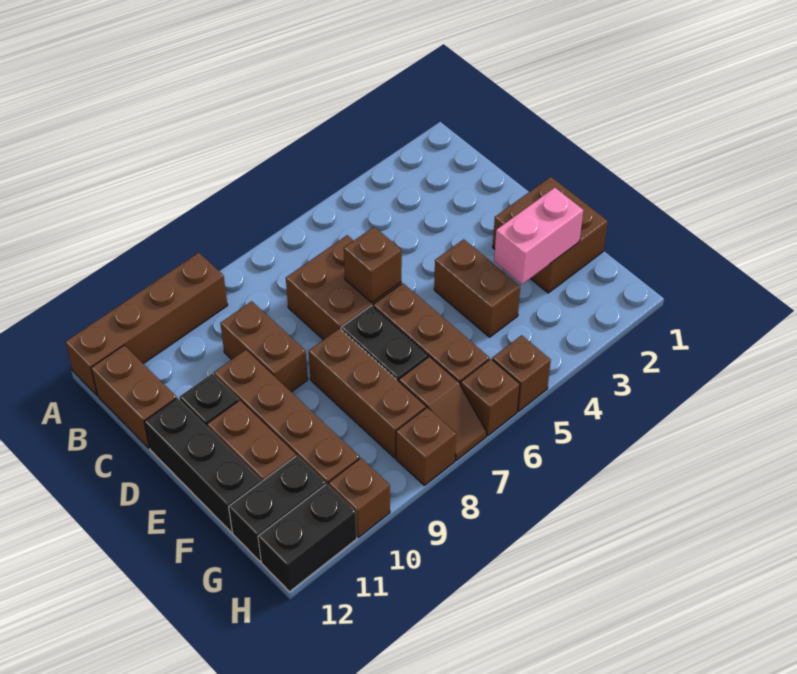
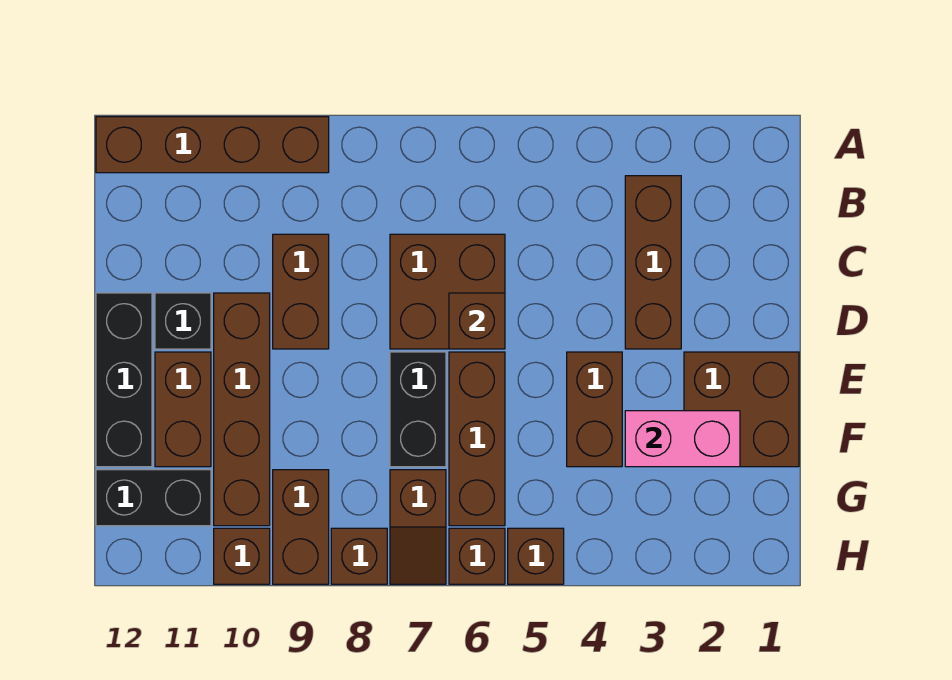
brown 1x2 brick [91,345,177,448] -> brown 1x2 brick moved to [273,470,329,584]
brown 1x3 brick [309,328,426,458] -> brown 1x3 brick moved to [625,176,681,349]
black 1x2 brick [258,484,357,592] -> none

